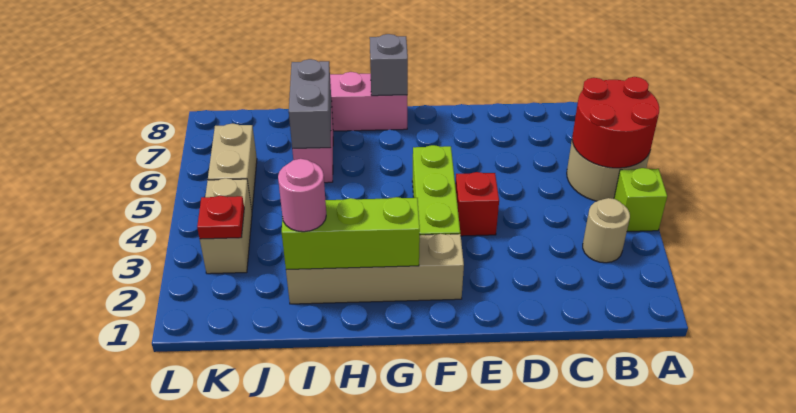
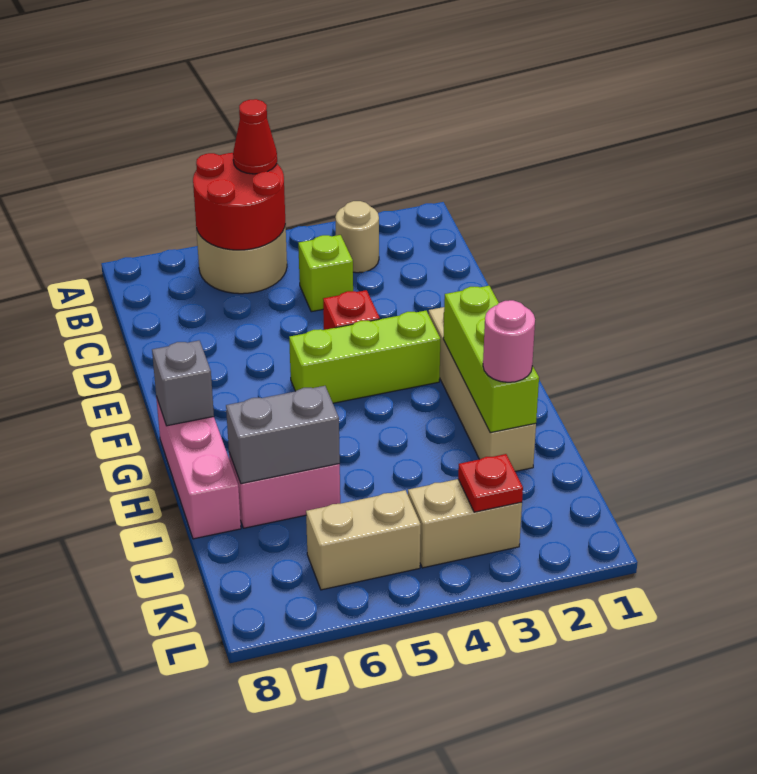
lime 1x1 brick [614,168,667,231] -> lime 1x1 brick moved to [298,235,353,312]
none -> red 1x1 cone [233,99,277,174]

